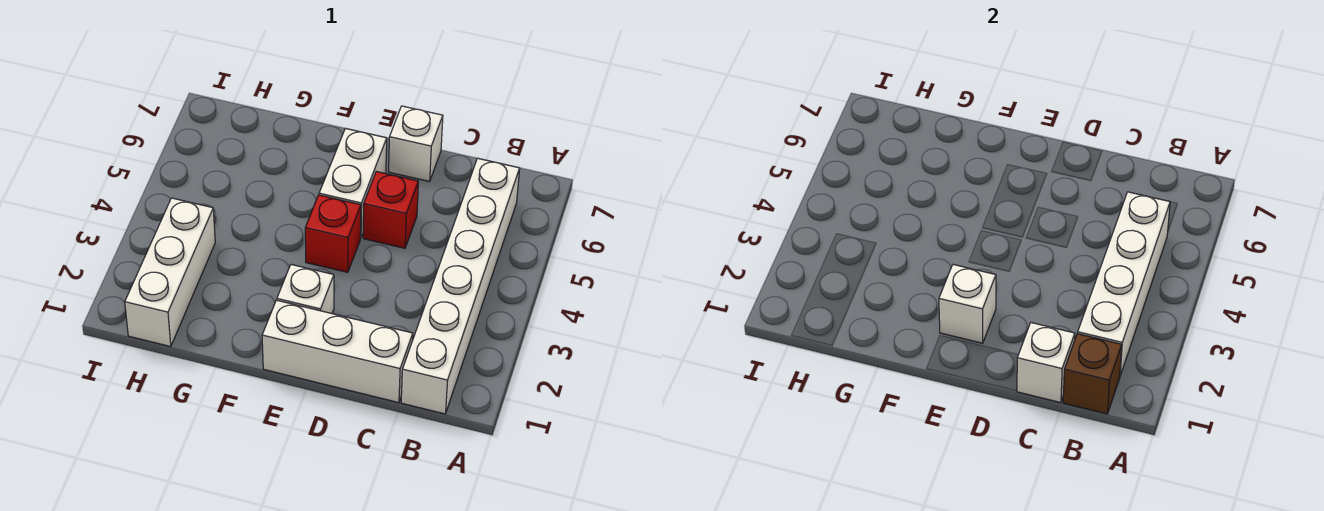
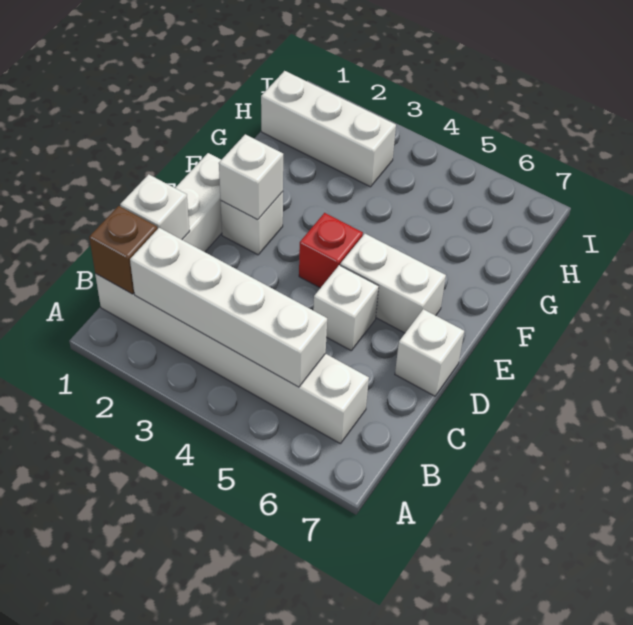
red 1x1 brick [363,171,418,248] -> white 1x1 brick [313,265,379,350]

